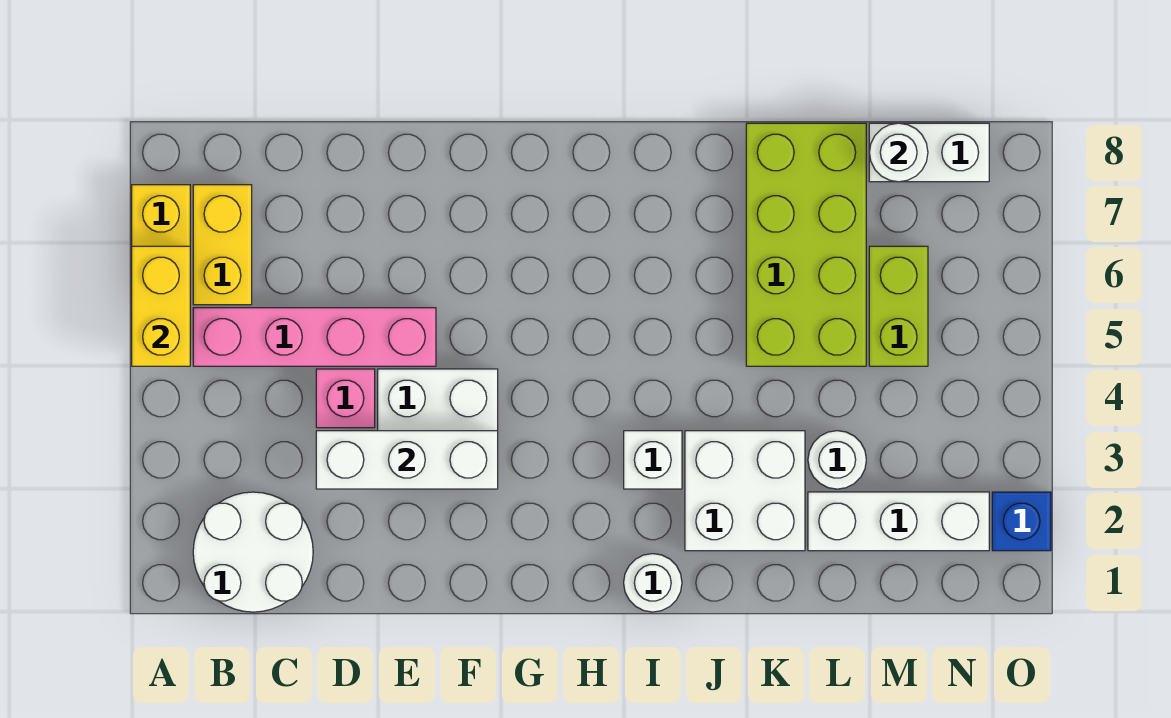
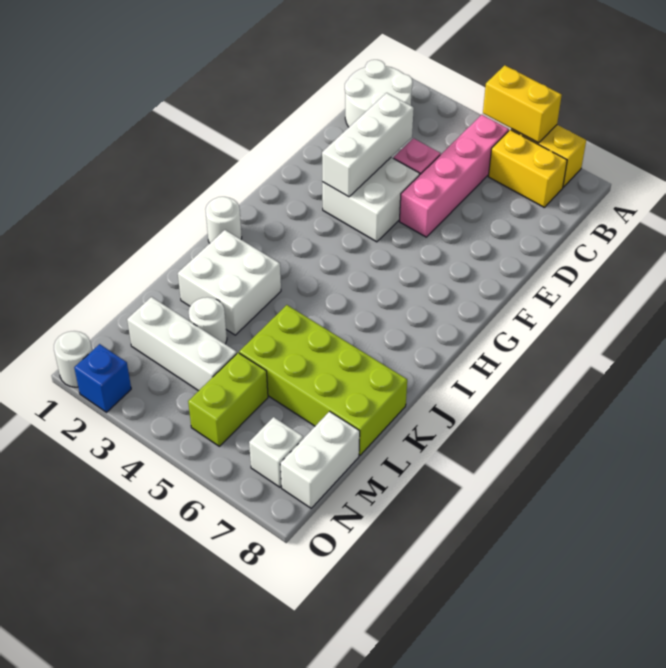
white 1x1 brick [624,431,682,489] -> white 1x1 brick moved to [249,417,303,487]
white 1x3 brick [808,492,989,551] -> white 1x3 brick turned to [127,297,237,391]
lime 1x2 brick [869,246,928,366] -> lime 1x2 brick turned to [188,353,268,446]
white 1x1 round brick [869,123,928,182] -> white 1x1 round brick moved to [54,331,92,387]

